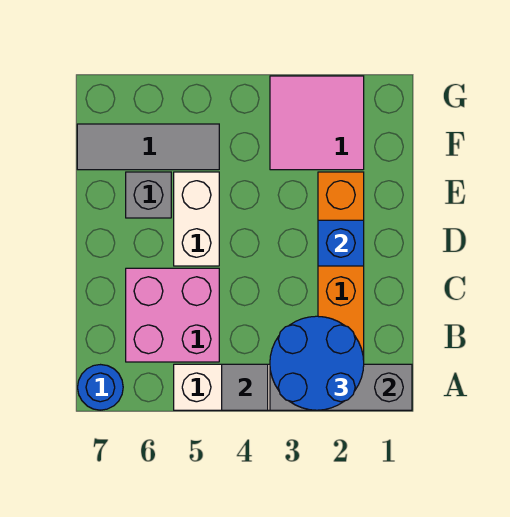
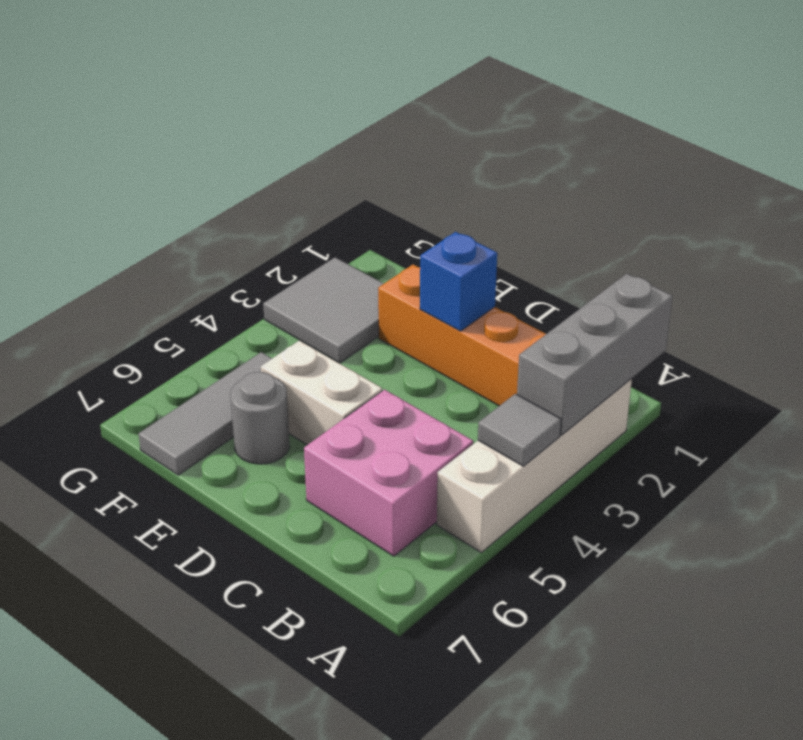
blue 2x2 round brick [270,316,364,410] -> none
blue 1x1 round brick [78,365,123,410] -> none
grey 1x1 brick [126,172,171,218] -> grey 1x1 round brick [230,372,289,464]
pink 2x2 tile [270,76,364,170] -> grey 2x2 tile [263,257,384,363]

